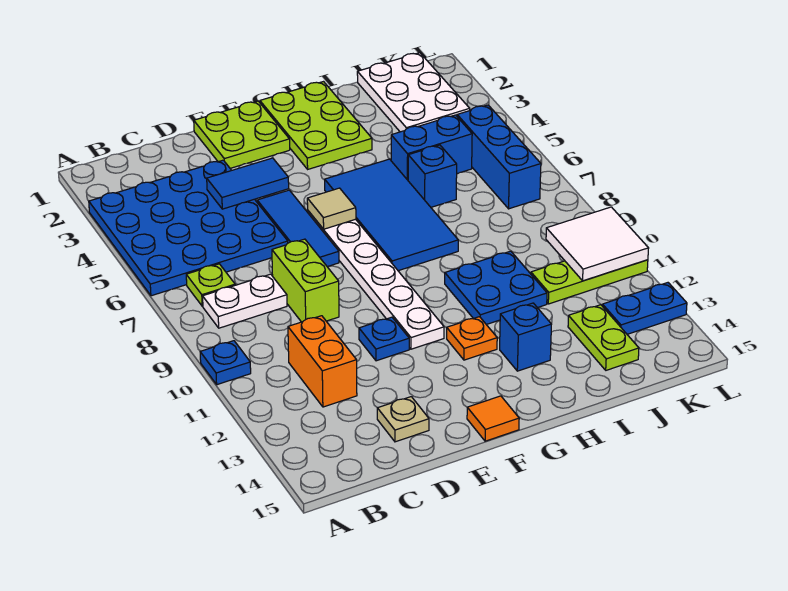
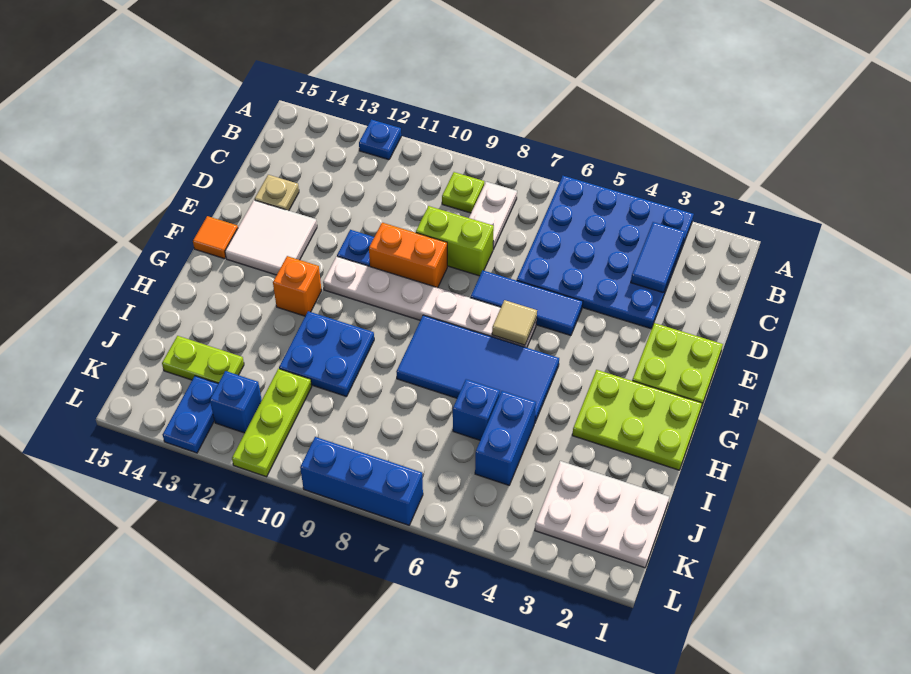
blue 1x1 plate [200,341,251,385] -> blue 1x1 plate moved to [359,119,401,160]
lime 1x1 plate [186,264,235,306] -> lime 1x1 plate moved to [442,172,484,213]
orange 1x2 brick [288,316,357,407] -> orange 1x2 brick moved to [369,223,447,288]
blue 1x2 tile [207,158,289,209] -> blue 1x2 tile moved to [631,222,685,293]
orange 1x1 plate [447,317,497,360] -> orange 1x1 brick [273,256,322,316]
blue 1x1 brick [500,303,552,371] -> blue 1x1 brick moved to [210,371,262,433]
blue 1x3 brick [457,105,541,209] -> blue 1x3 brick moved to [300,437,423,525]
white 2x2 tile [546,207,649,281] -> white 2x2 tile moved to [225,200,317,275]

